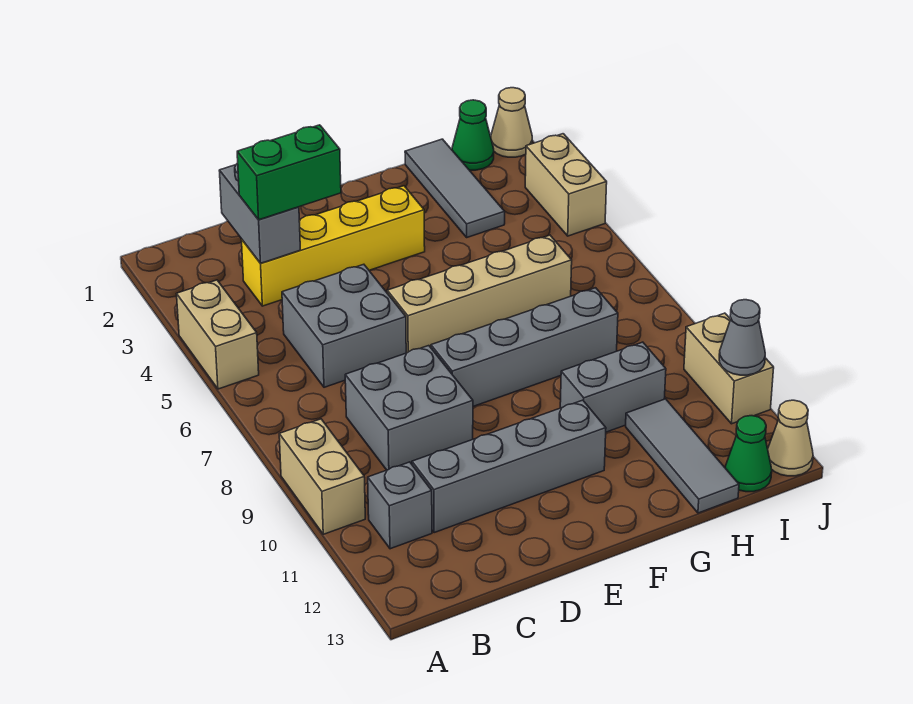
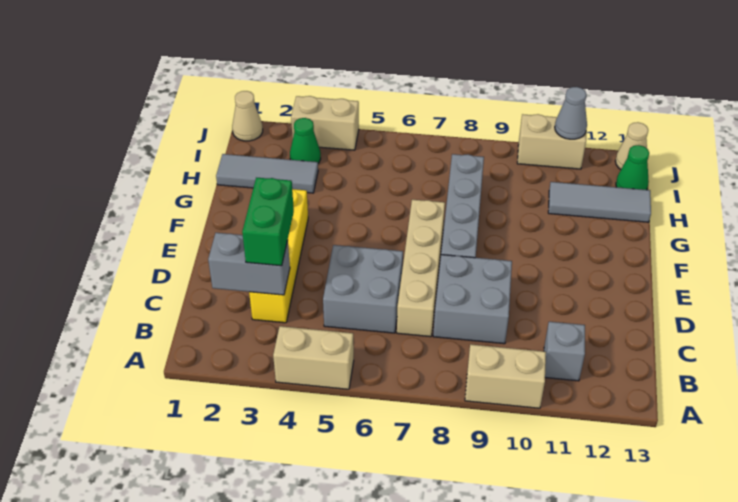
grey 1x4 brick [412,400,606,533] -> none
tan 1x4 brick [387,235,572,353] -> tan 1x4 brick moved to [397,200,445,337]
grey 1x2 brick [560,342,666,432] -> none
green 1x1 cone [452,100,494,170] -> green 1x1 cone moved to [290,118,321,163]

